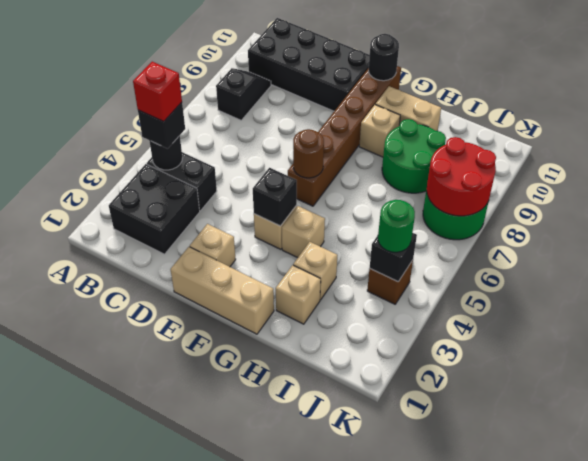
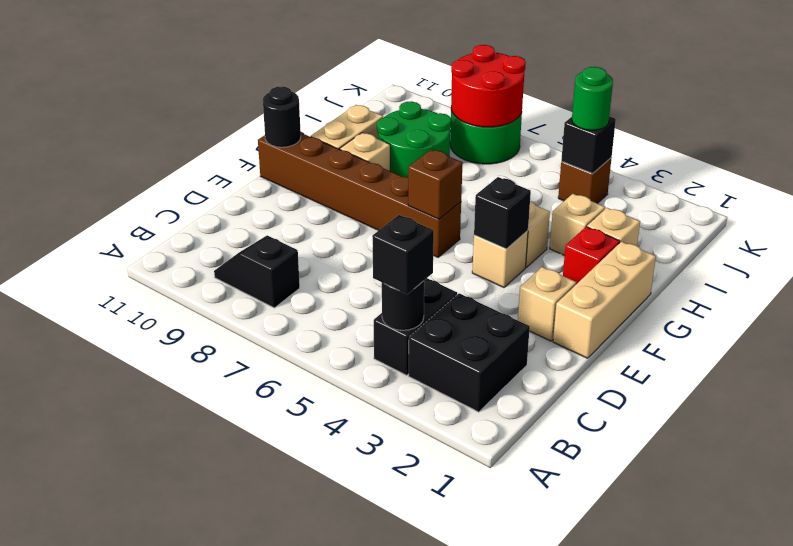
red 1x1 brick [133,62,182,121] -> red 1x1 brick moved to [563,227,620,284]
black 2x4 brick [248,18,370,111] -> none
brown 1x1 round brick [293,129,324,178] -> brown 1x1 brick [408,149,463,219]

